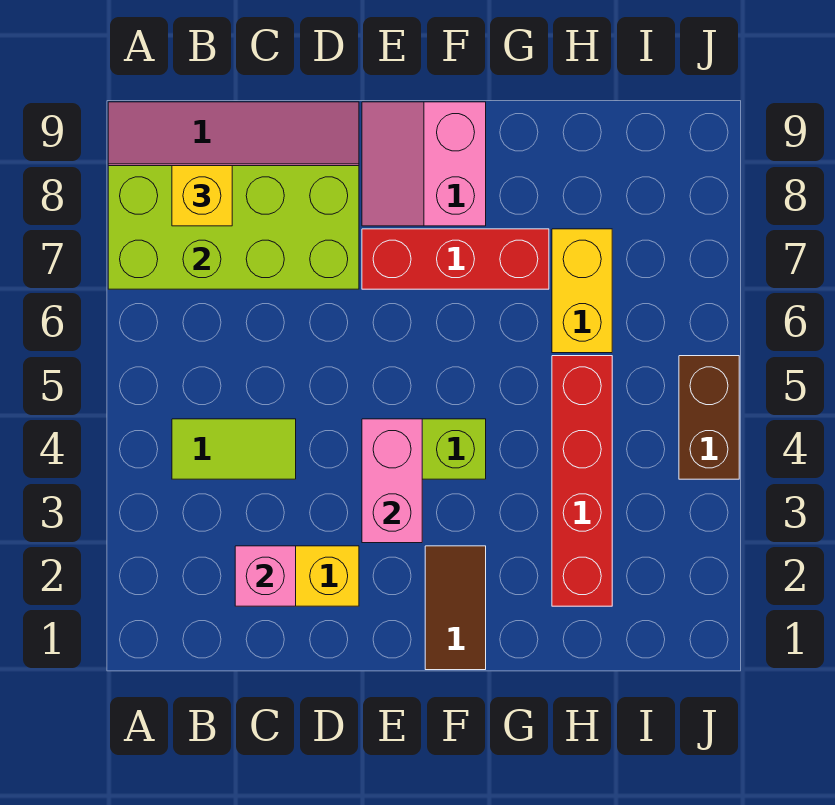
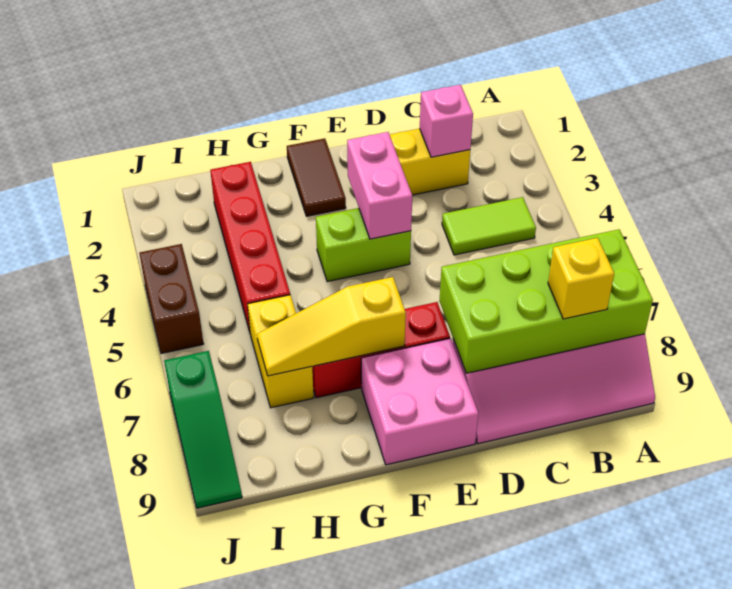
pink 2x2 slope [362,102,486,226] -> pink 2x2 brick [361,338,478,465]
none -> yellow 1x3 slope [257,277,406,376]
none -> green 1x3 slope [164,351,242,508]

